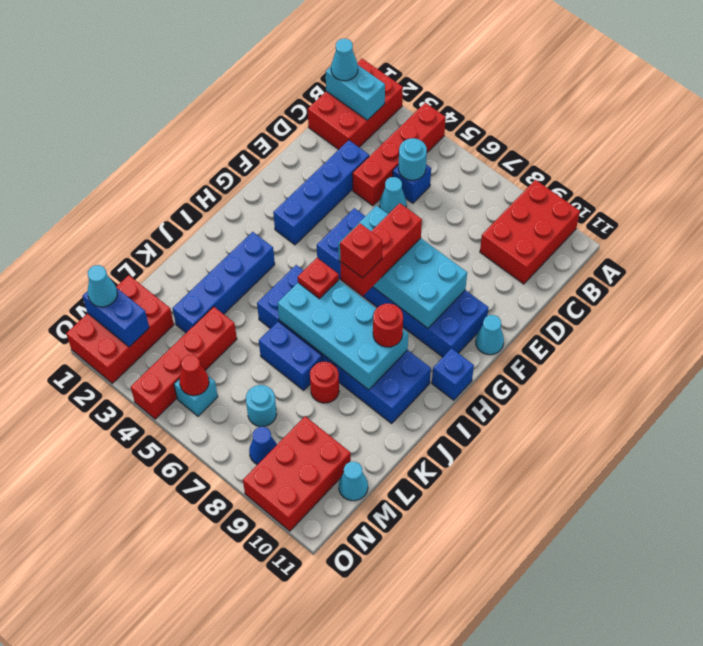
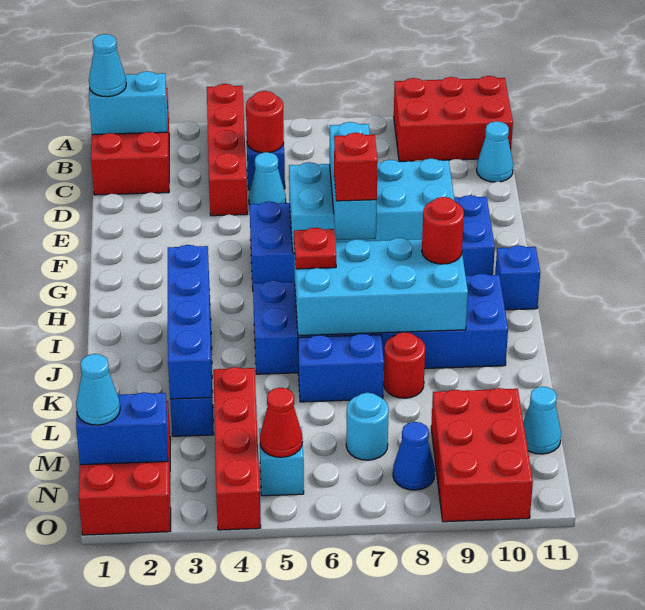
red 2x3 brick [480,180,580,284] -> red 2x3 brick turned to [394,76,513,162]
cyan 1x1 round brick [399,138,427,180] -> red 1x1 round brick [246,91,284,153]
blue 1x4 brick [273,140,369,245] -> blue 1x4 brick moved to [168,245,212,399]
red 1x3 brick [340,203,422,296] -> cyan 1x3 brick [330,122,377,240]
cyan 1x1 cone [475,315,504,355] -> cyan 1x1 cone moved to [477,121,513,182]

